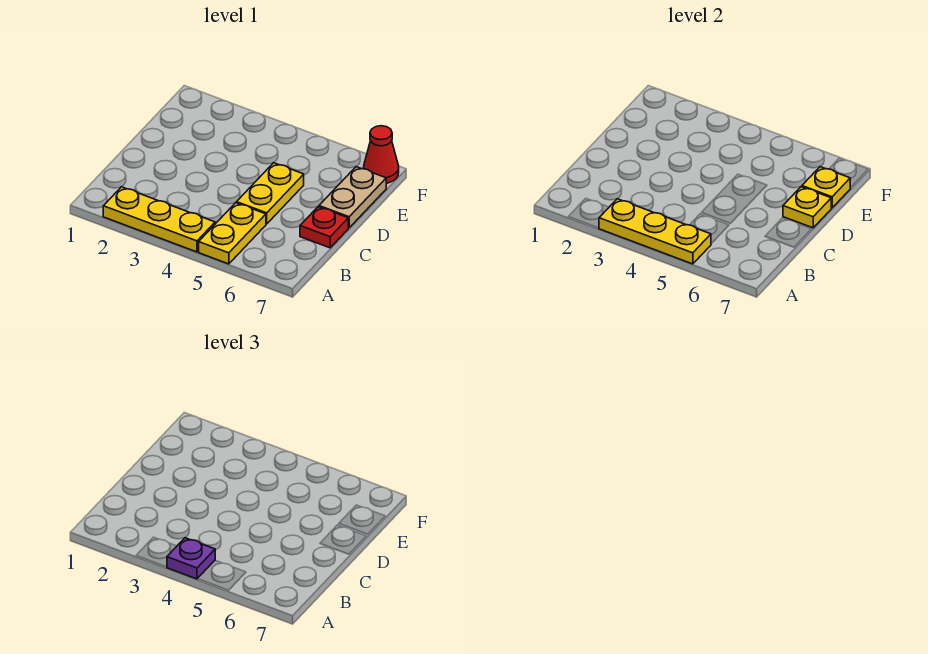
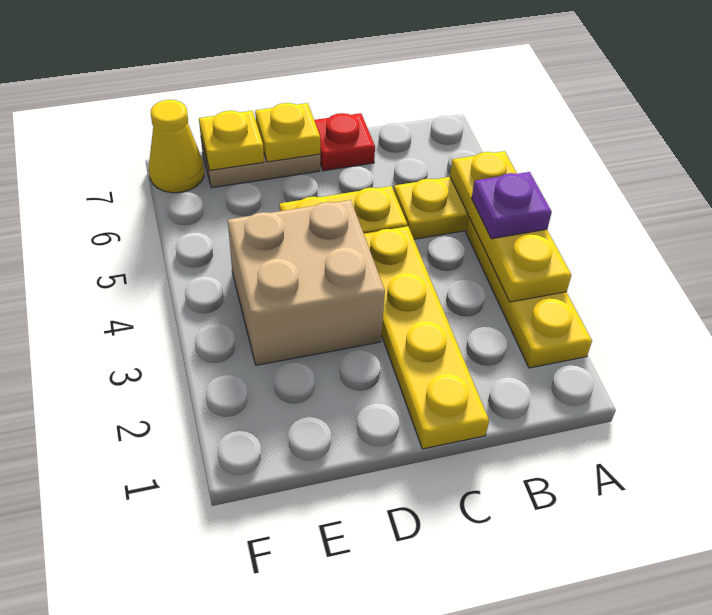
none -> yellow 1x4 plate [364,226,489,449]
none -> tan 2x2 brick [228,200,385,365]
red 1x1 cone [364,126,399,183] -> yellow 1x1 cone [149,100,204,193]

